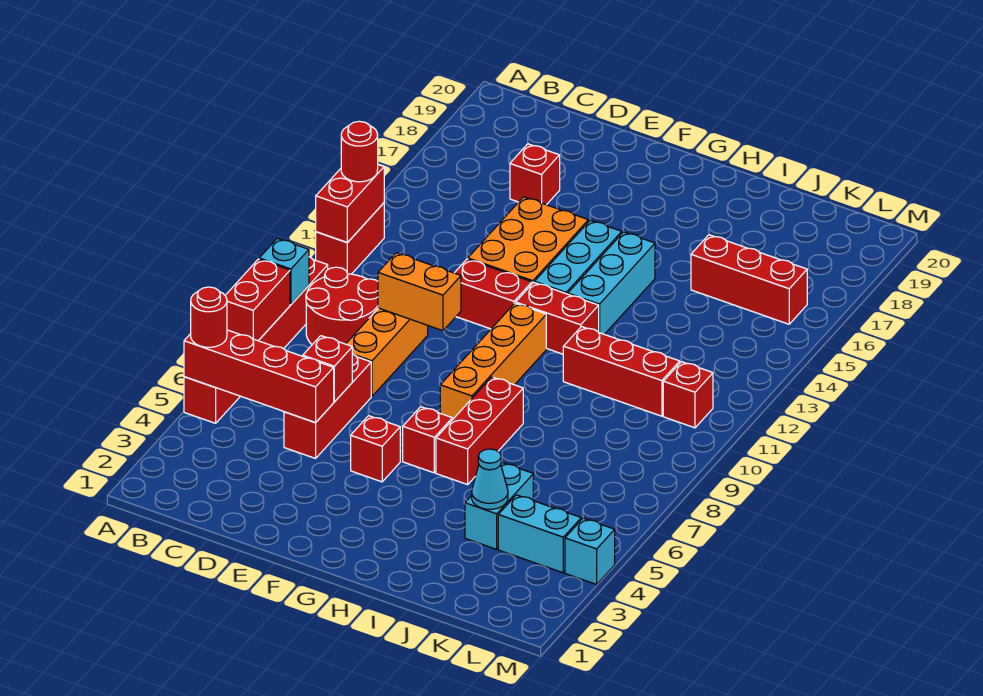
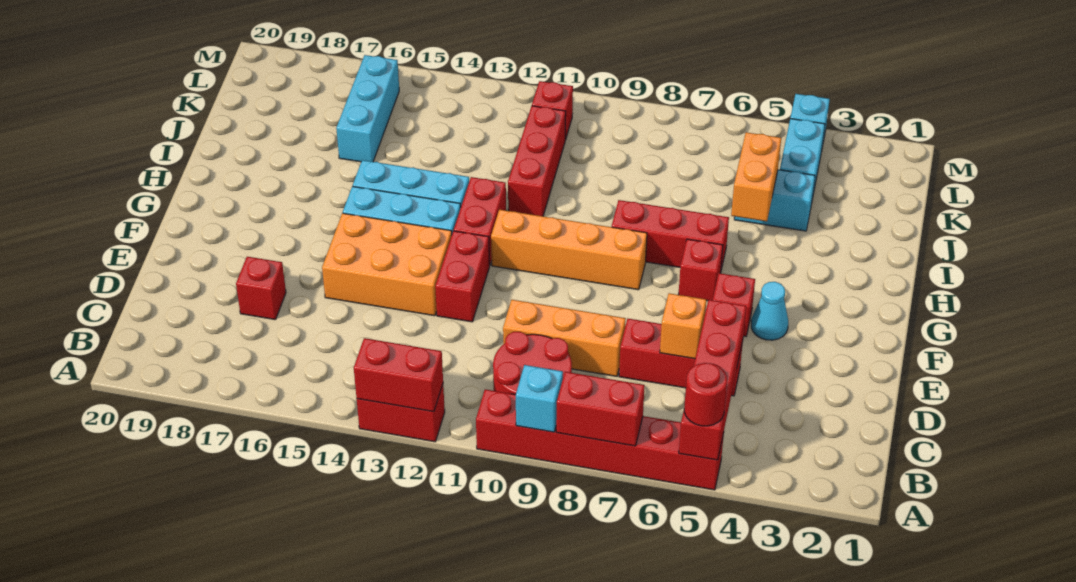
red 1x1 round brick [341,121,378,182] -> none
red 1x1 brick [303,336,352,402] -> orange 1x1 brick [660,293,706,359]
orange 1x2 brick [378,253,461,331] -> orange 1x2 brick moved to [731,132,781,221]
cyan 1x1 cone [472,449,508,509] -> cyan 1x1 cone moved to [751,282,788,340]
red 1x3 brick [691,235,807,324] -> cyan 1x3 brick [336,55,399,162]

